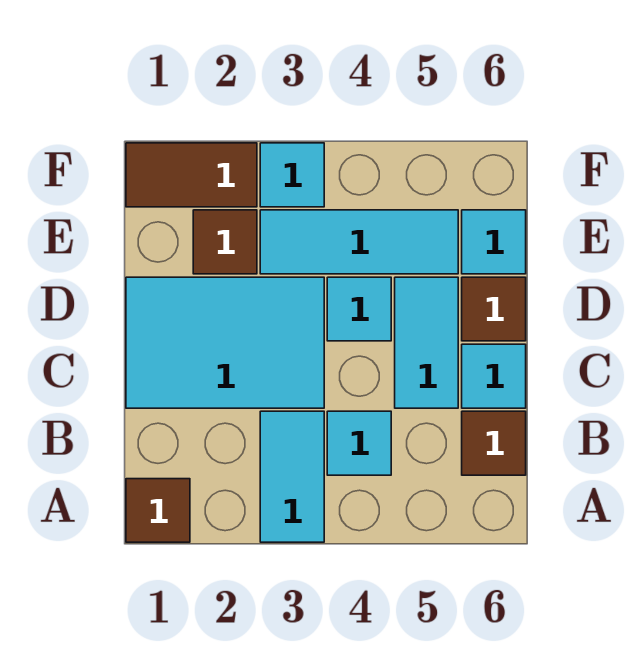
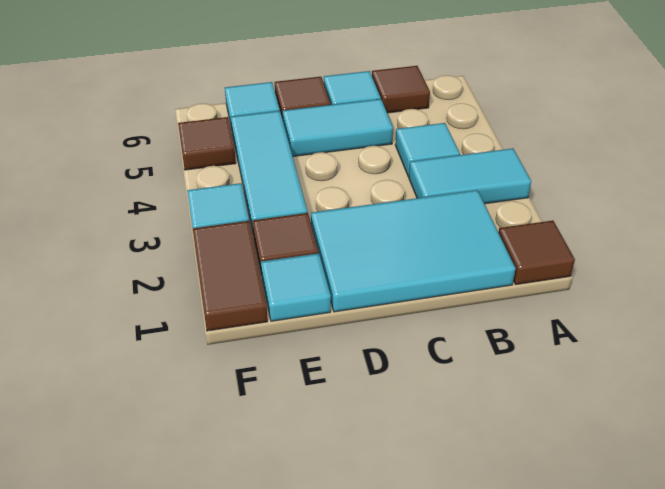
cyan 2x3 tile [126,277,324,408] -> cyan 2x3 tile turned to [311,190,516,312]
cyan 1x1 tile [327,277,391,341] -> cyan 1x1 tile moved to [261,253,331,321]
none -> brown 1x1 tile [178,117,236,170]

